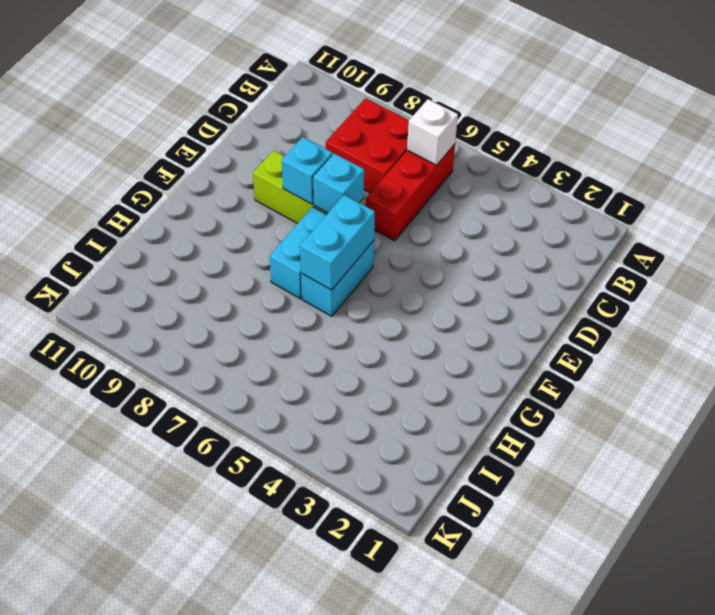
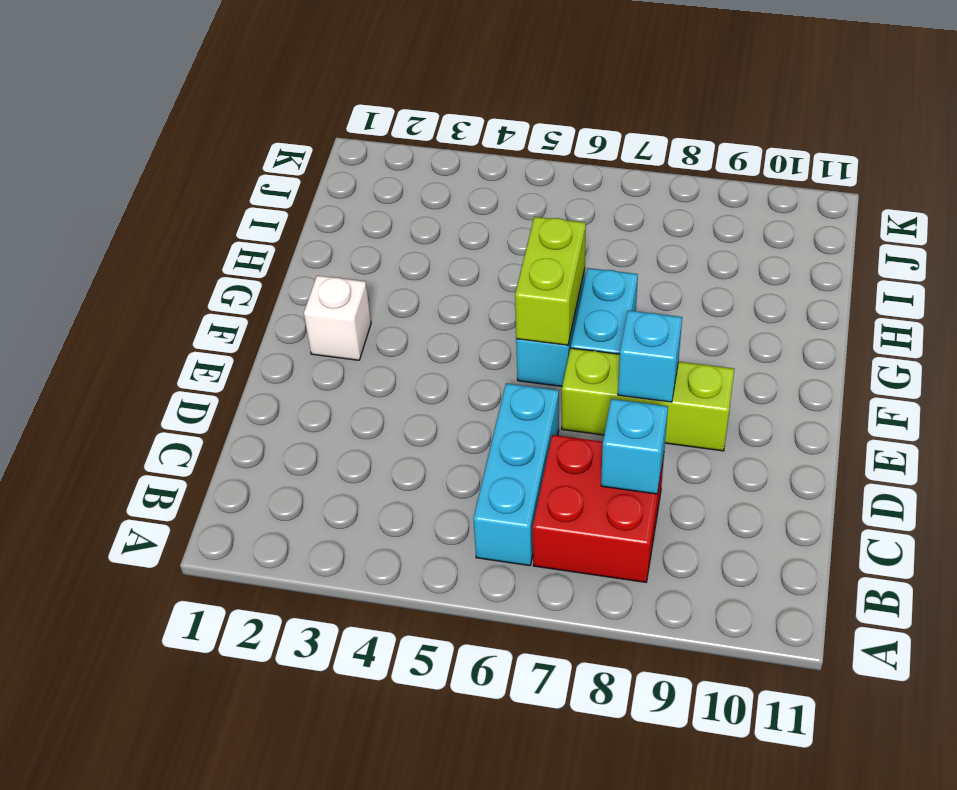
red 1x3 brick [366,144,455,241] -> cyan 1x3 brick [473,383,559,566]
white 1x1 brick [407,99,458,165] -> white 1x1 brick moved to [304,276,371,360]
cyan 1x1 brick [313,154,364,213] -> cyan 1x1 brick moved to [601,399,668,494]
cyan 1x2 brick [300,195,375,290] -> lime 1x2 brick [515,217,586,345]

